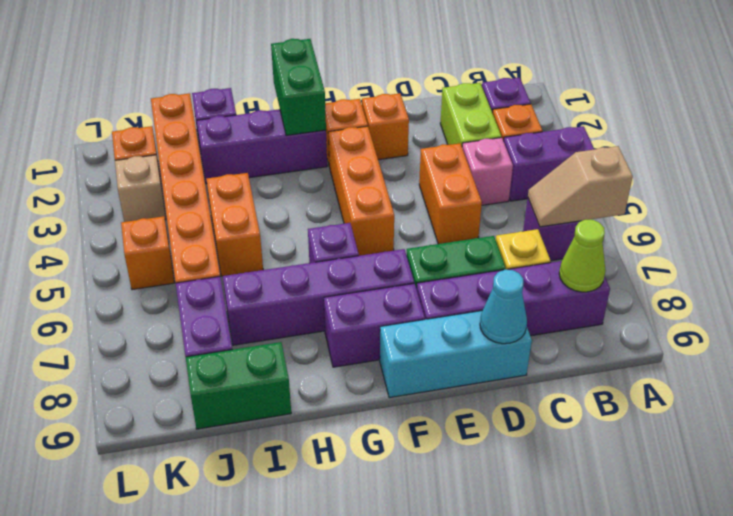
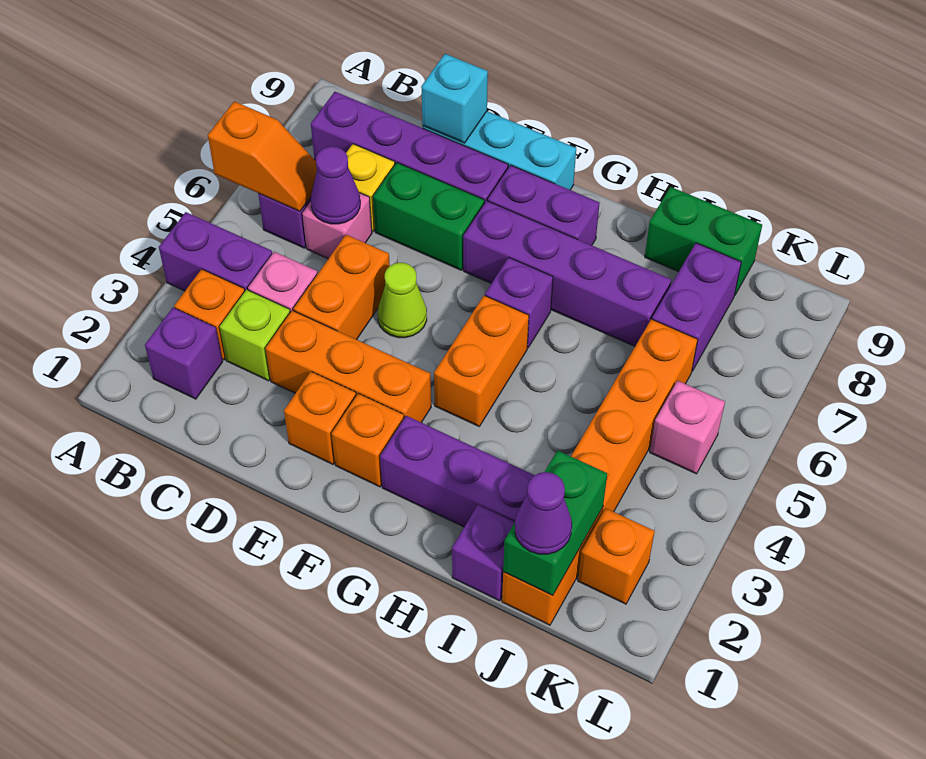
tan 1x2 slope [528,146,633,227] -> orange 1x2 slope [208,101,317,211]
lime 1x1 cone [559,220,606,292] -> lime 1x1 cone moved to [378,263,427,338]
lime 1x2 brick [440,83,501,145] -> lime 1x1 brick [220,290,290,381]
none -> pink 1x1 brick [302,193,372,259]
none -> purple 1x1 cone [311,146,360,224]
cyan 1x1 cone [480,270,527,344] -> cyan 1x1 brick [421,54,488,143]
orange 1x3 brick [328,126,394,256] -> orange 1x3 brick turned to [266,310,431,423]
green 1x2 brick [271,39,326,135] -> green 1x2 brick moved to [503,450,607,596]
orange 1x2 brick [206,173,263,276] -> orange 1x2 brick moved to [434,295,529,426]
none -> purple 1x1 cone [515,472,572,554]
tan 1x1 brick [115,155,166,222] -> none
orange 1x1 brick [121,216,174,290] -> pink 1x1 brick [650,381,725,474]

